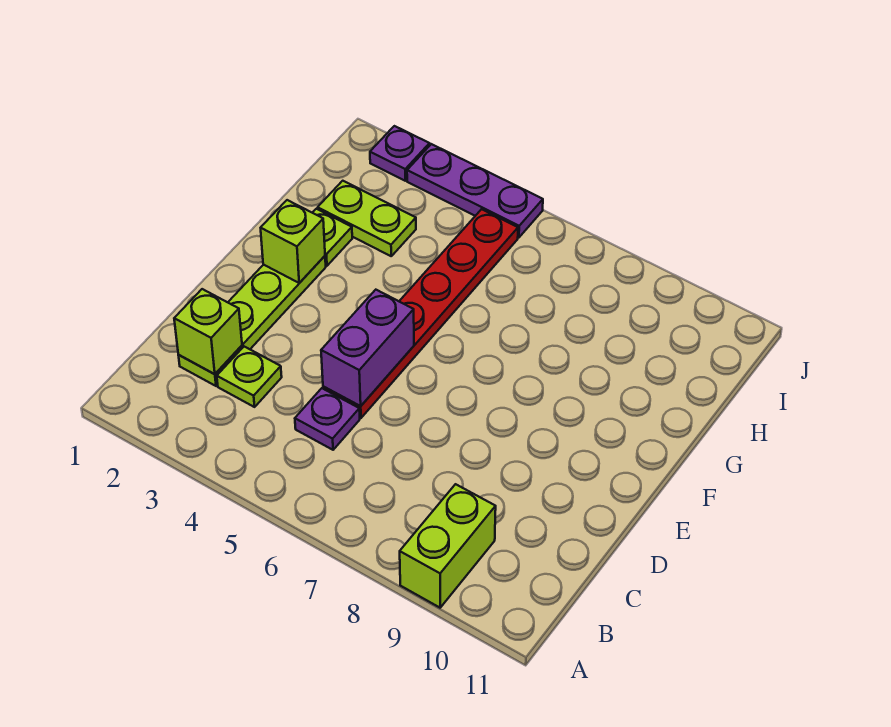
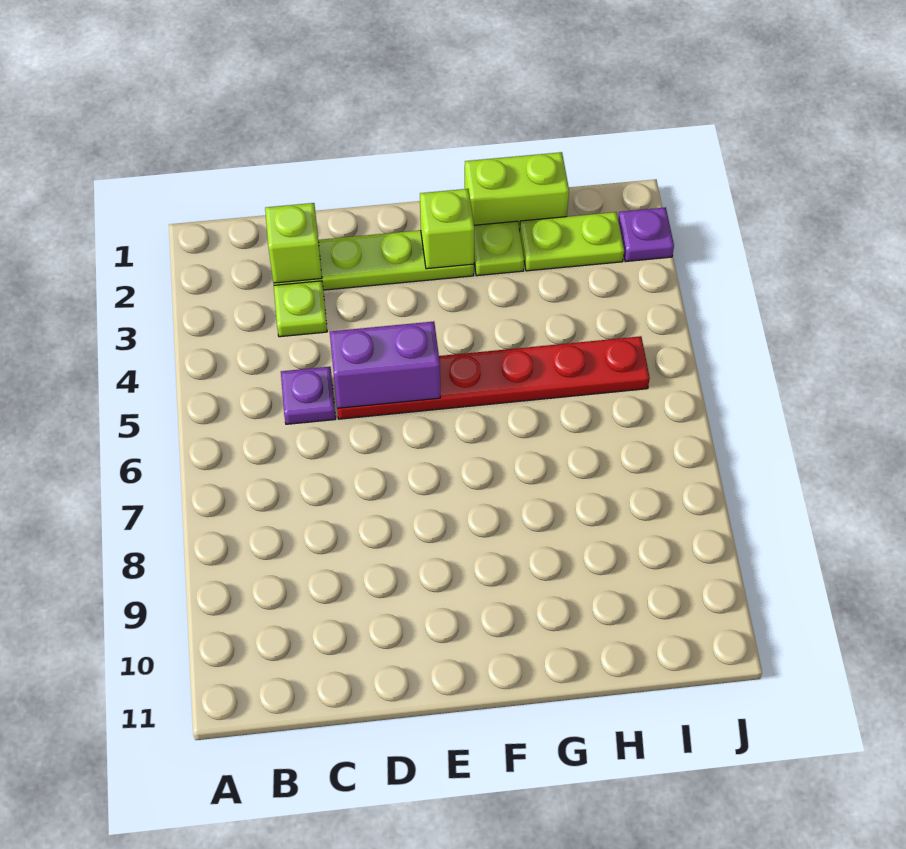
lime 1x2 brick [400,484,496,608] -> lime 1x2 brick moved to [465,152,569,230]
lime 1x2 plate [318,181,416,256] -> lime 1x2 plate turned to [519,212,624,271]
purple 1x3 plate [407,144,543,238] -> none

